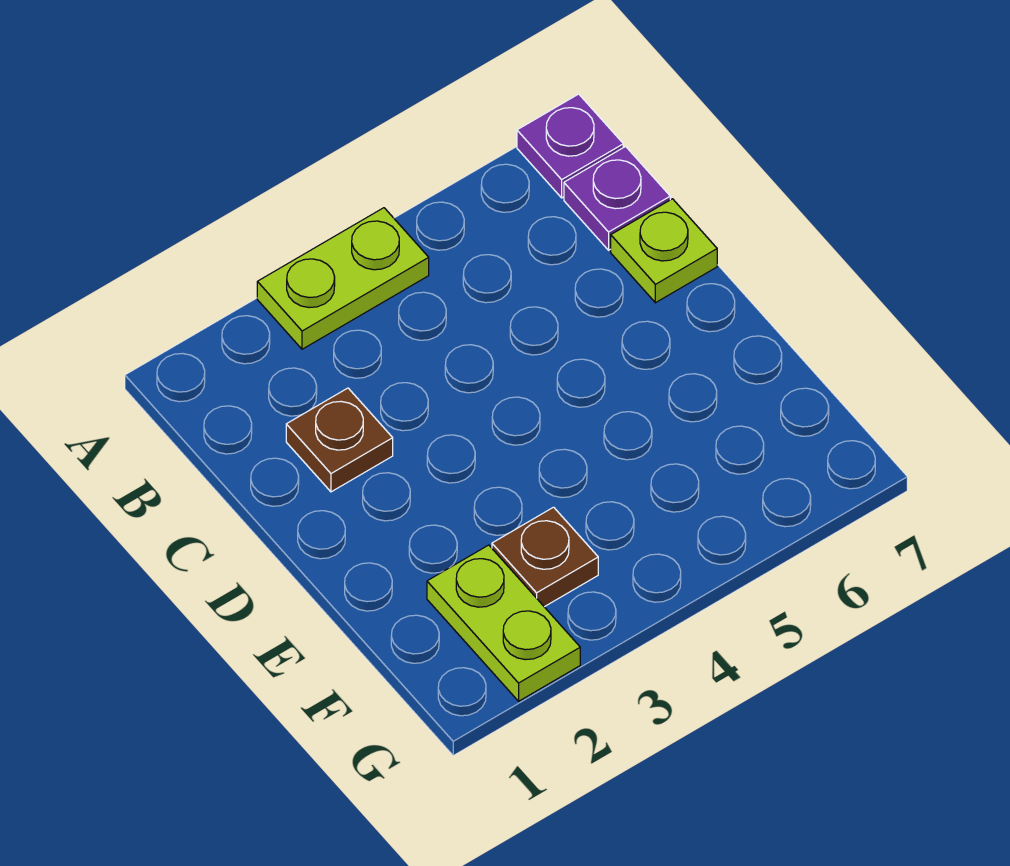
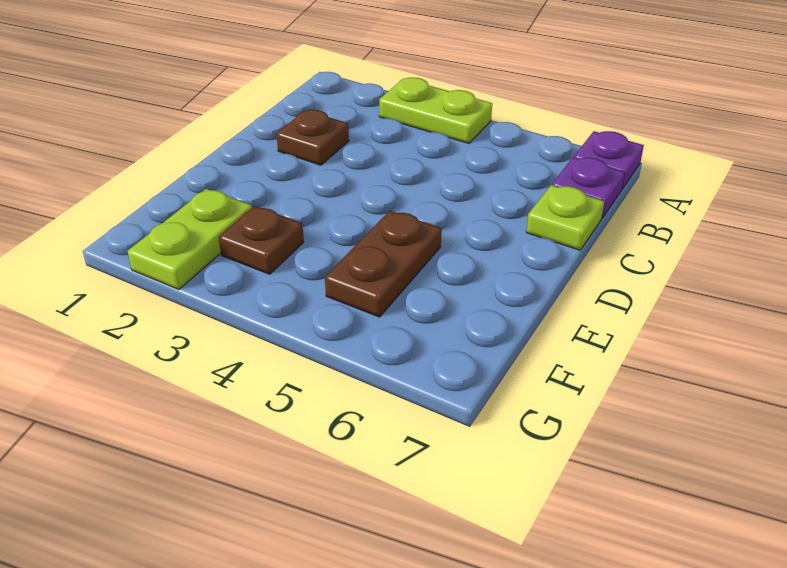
none -> brown 1x2 plate [325,211,441,317]

